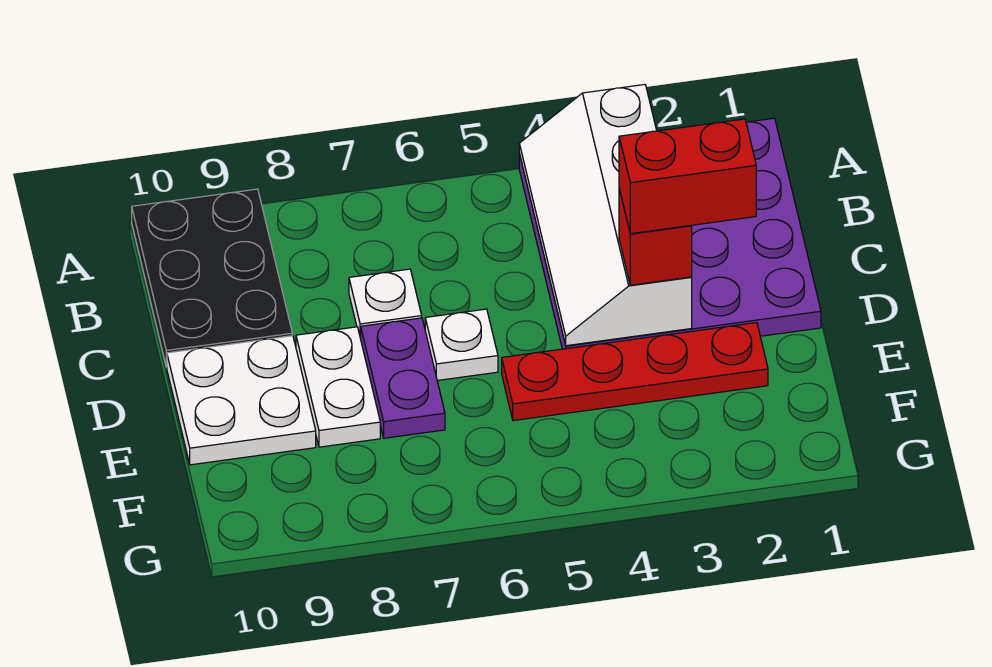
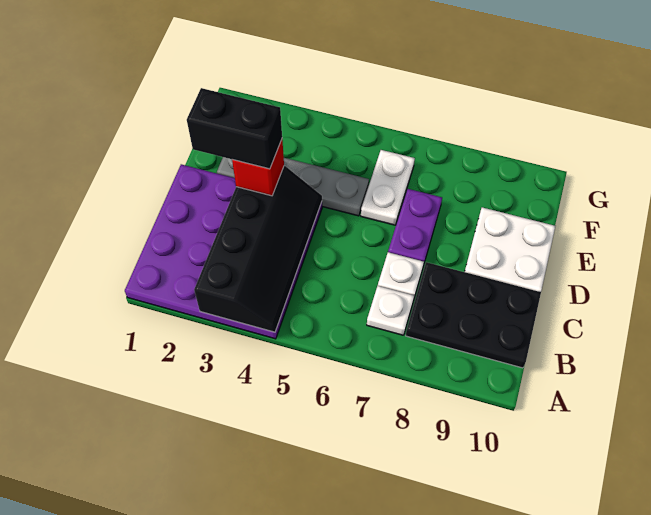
white 2x4 slope [519,85,692,346] -> black 2x4 slope [194,166,322,332]
black 2x3 plate [132,189,292,367] -> black 2x3 plate turned to [406,262,541,368]
red 1x2 brick [619,119,756,234] -> black 1x2 brick [187,88,282,169]
white 1x1 plate [425,309,498,381] -> white 1x1 plate moved to [367,286,414,335]
white 1x2 plate [296,327,380,447] -> white 1x2 plate moved to [361,150,415,225]
red 1x4 plate [502,323,768,421] -> grey 1x4 plate [217,157,369,216]

